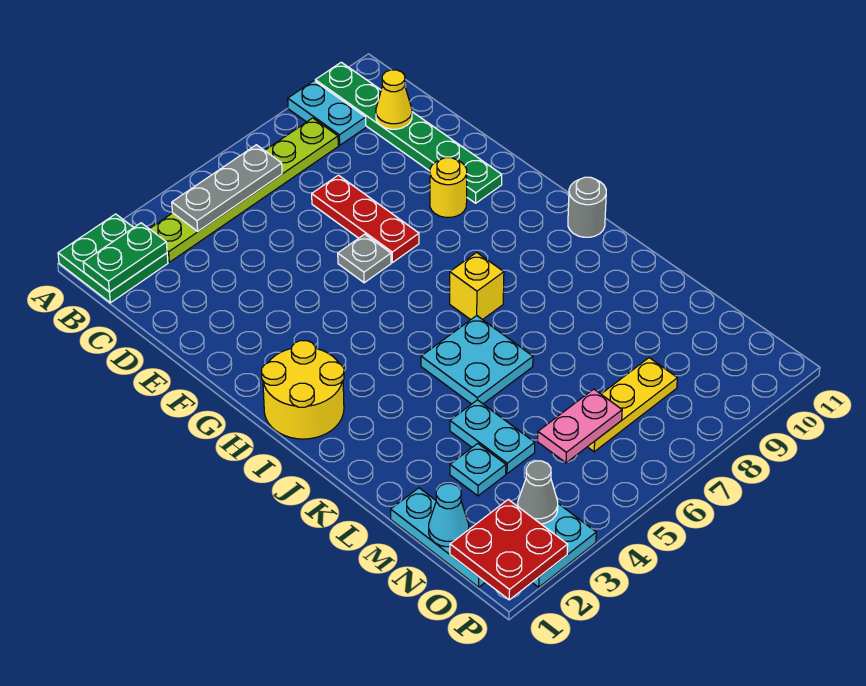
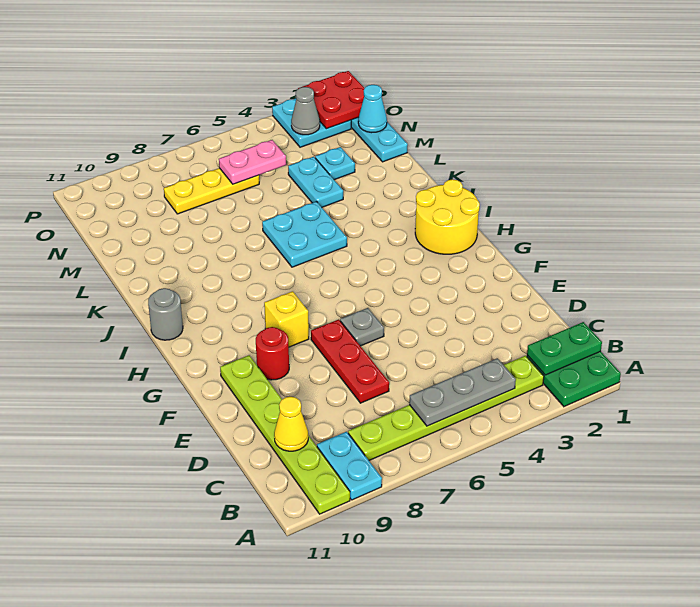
green 1x6 plate [315,62,502,203] -> lime 1x6 plate [220,355,350,514]
yellow 1x1 round brick [430,158,467,217] -> red 1x1 round brick [256,327,289,380]
yellow 1x1 brick [450,252,504,320] -> yellow 1x1 brick moved to [264,291,309,347]

